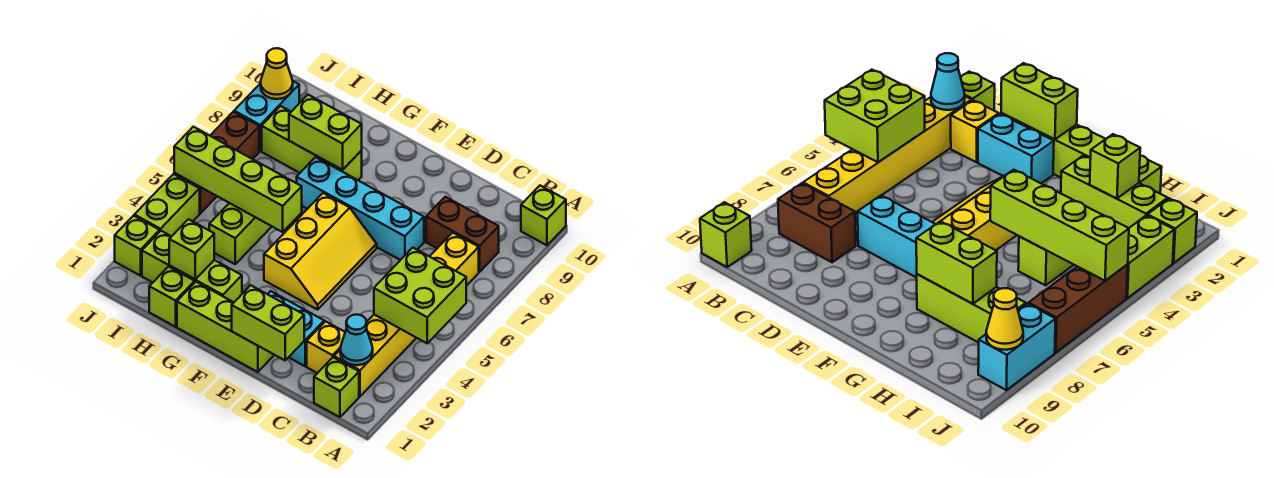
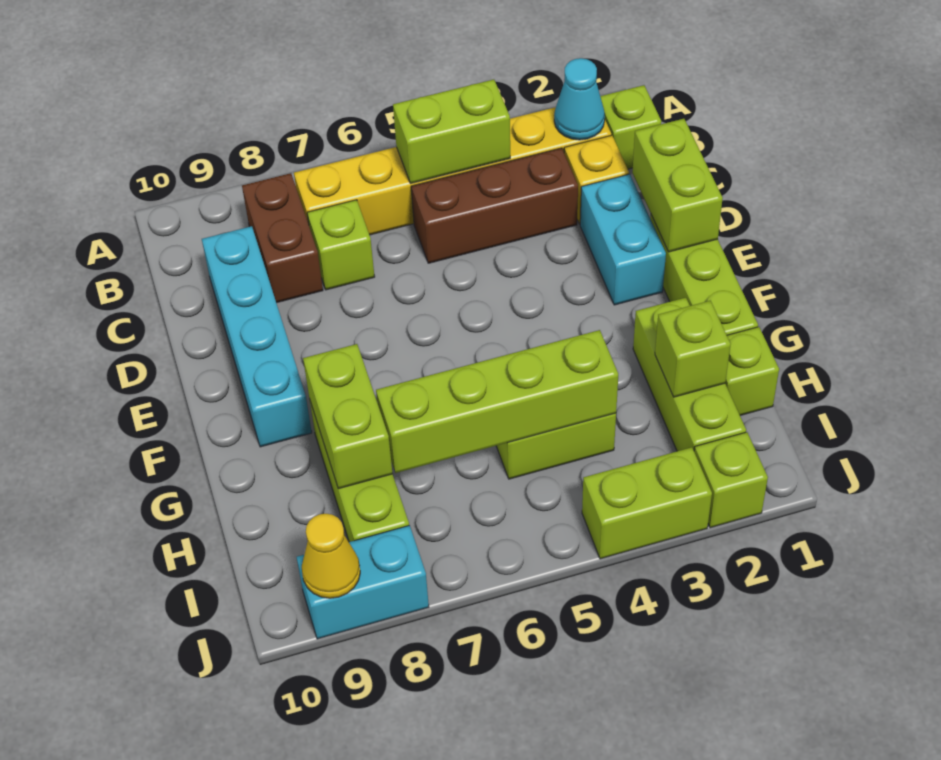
lime 2x2 brick [374,248,466,343] -> lime 1x2 brick [393,79,510,183]
lime 1x1 brick [521,186,566,245] -> lime 1x1 brick moved to [307,200,375,290]
cyan 1x4 brick [297,157,424,260] -> cyan 1x4 brick moved to [202,226,312,447]
yellow 2x3 slope [264,193,377,310] -> none
lime 1x4 brick [174,127,302,232] -> lime 1x4 brick turned to [376,330,618,473]
brown 1x3 brick [174,112,259,213] -> brown 1x3 brick moved to [411,148,578,263]

